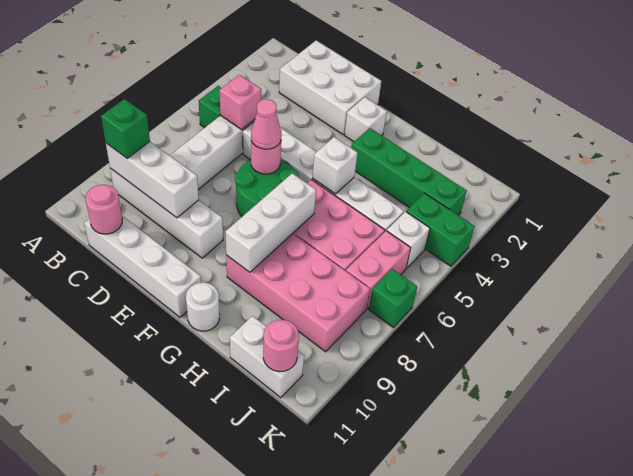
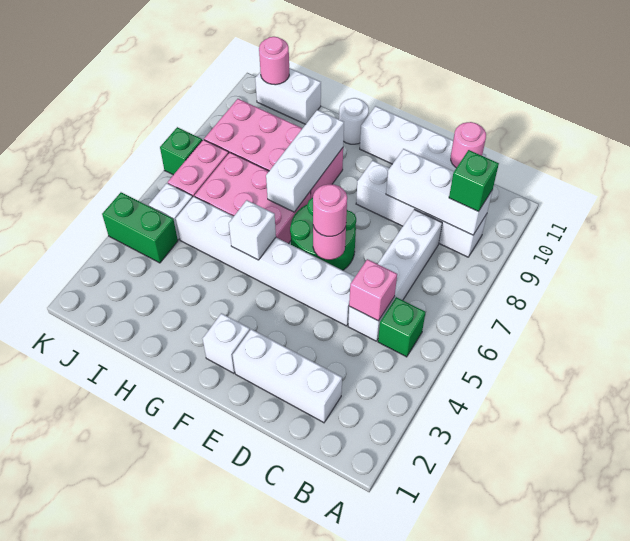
white 2x3 brick [279,40,381,135] -> white 1x3 brick [233,329,342,423]
pink 1x1 cone [251,99,282,149] -> pink 1x1 round brick [313,184,347,236]
green 1x4 brick [351,128,467,215] -> none

